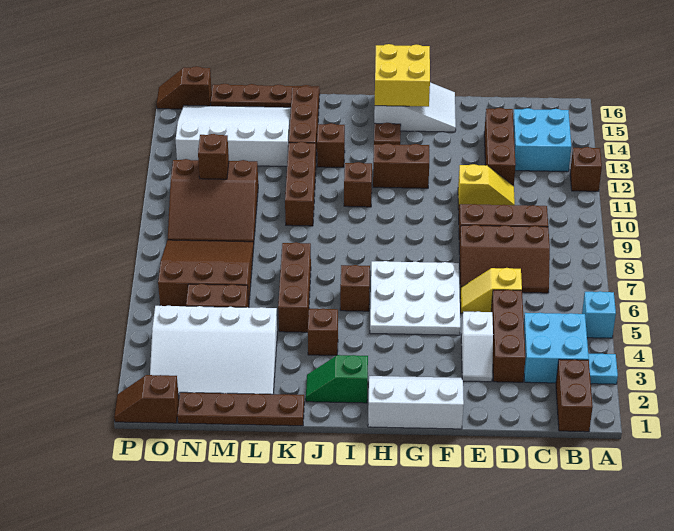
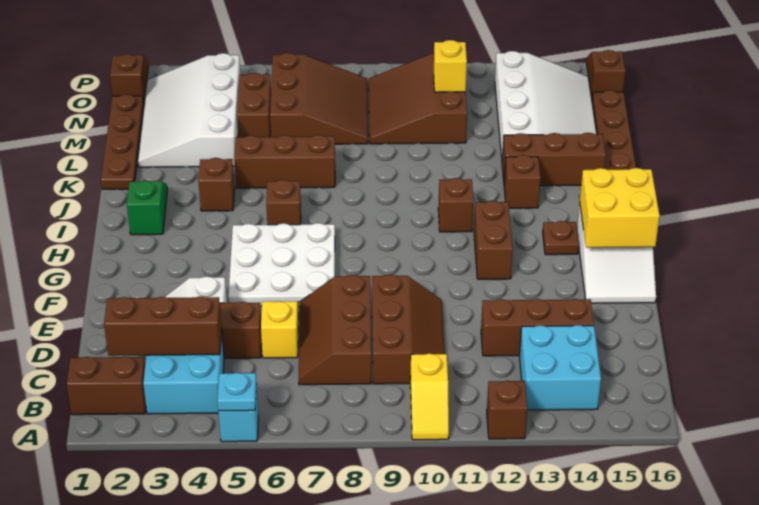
cyan 1x1 plate [588,354,618,384] -> cyan 1x1 plate moved to [217,373,257,411]
yellow 1x2 slope [458,164,515,208] -> yellow 1x2 slope moved to [410,353,449,440]
white 2x3 slope [368,376,464,429] -> none
brown 1x3 brick [285,142,316,226] -> brown 1x3 brick moved to [104,296,222,356]
brown 1x1 brick [198,134,229,179] -> yellow 1x1 brick [434,40,467,92]

